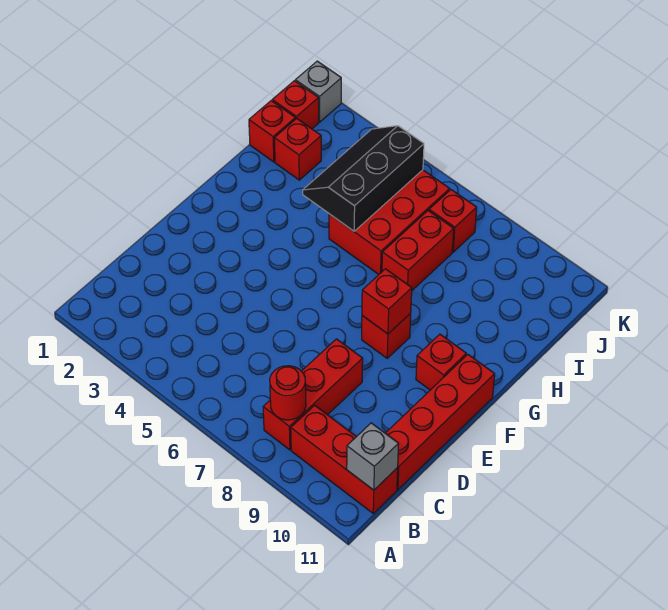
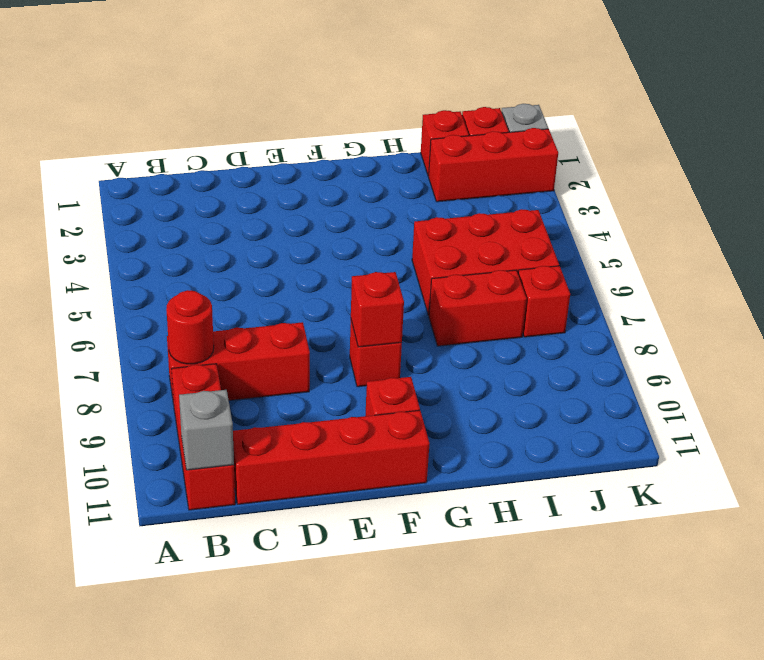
black 2x3 slope [303,126,424,231] -> none
red 1x1 brick [274,118,321,180] -> red 1x3 brick [429,128,558,202]

